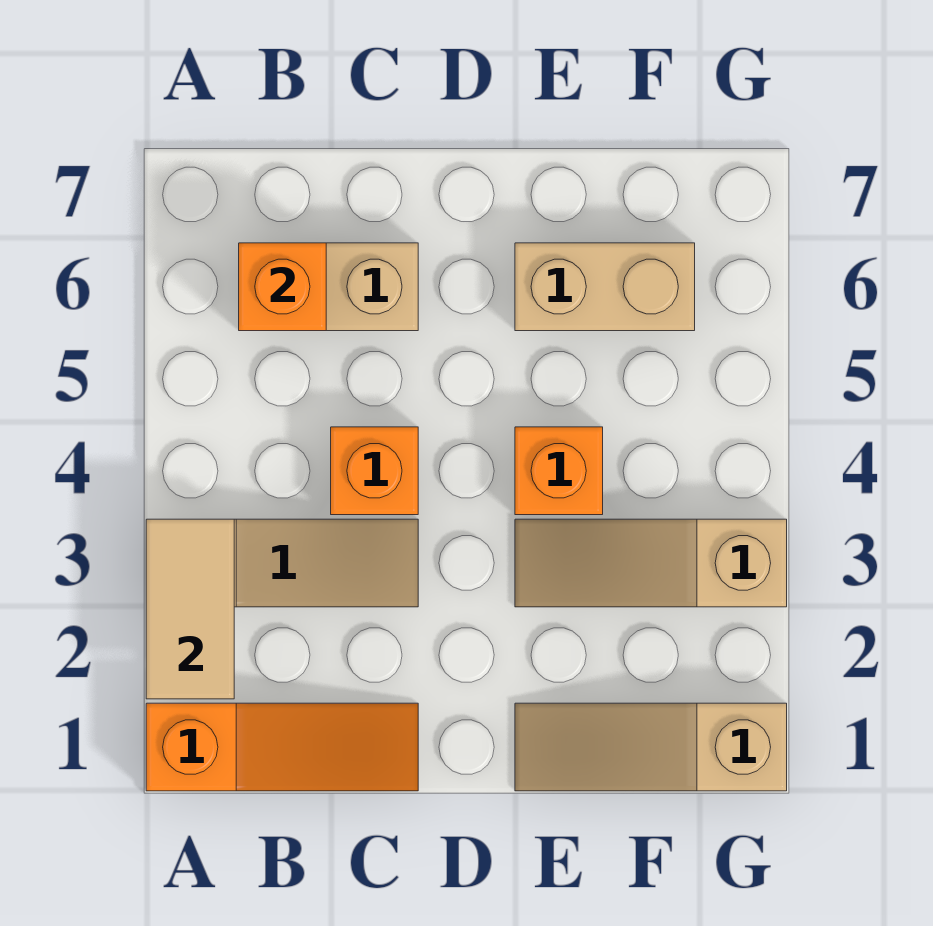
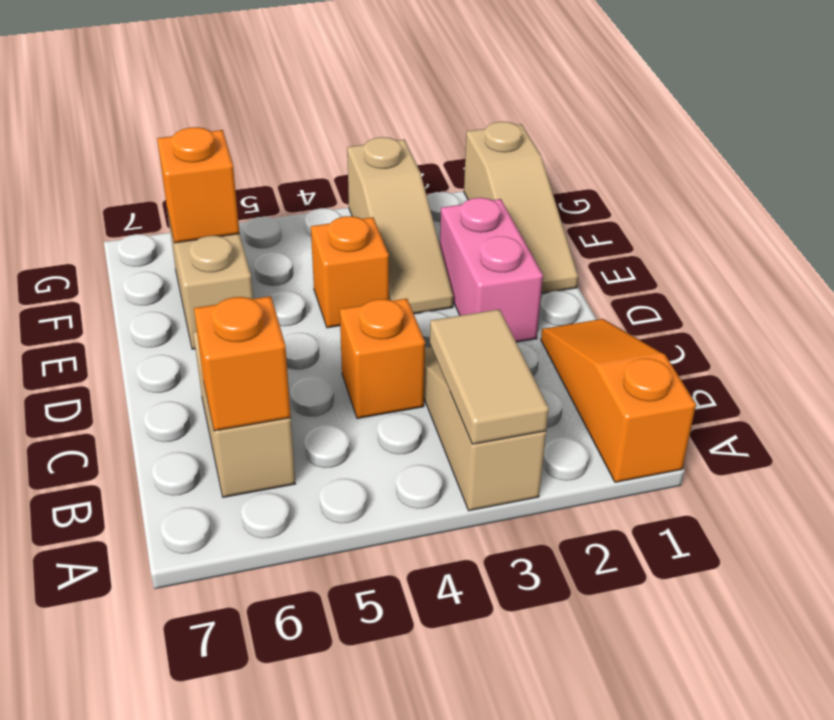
tan 1x2 tile [146,519,234,699] -> tan 1x2 tile turned to [430,309,549,444]
none -> pink 1x2 brick [440,198,543,342]
none -> orange 1x1 brick [157,127,240,243]

